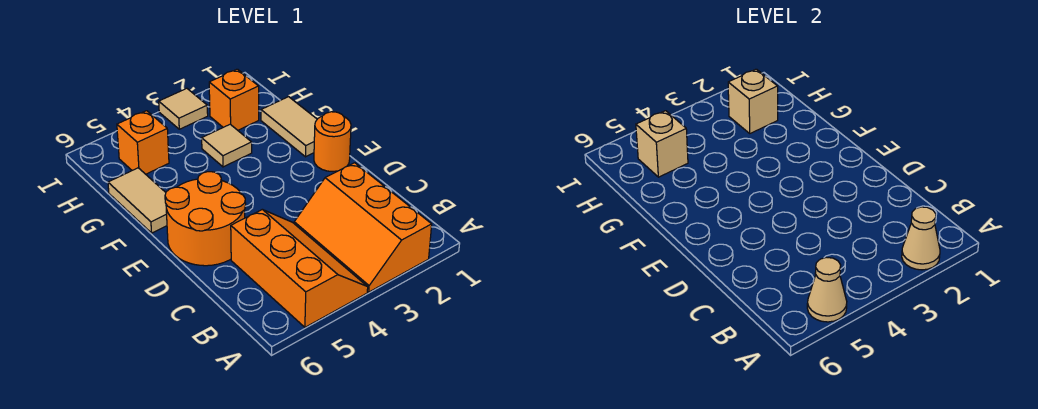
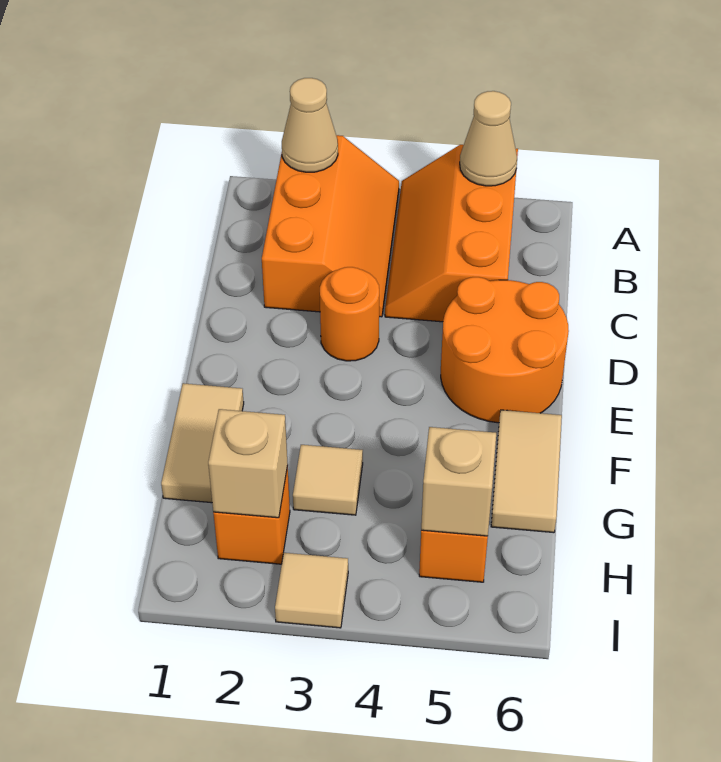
orange 1x1 round brick [314,112,351,172] -> orange 1x1 round brick moved to [320,267,379,361]

